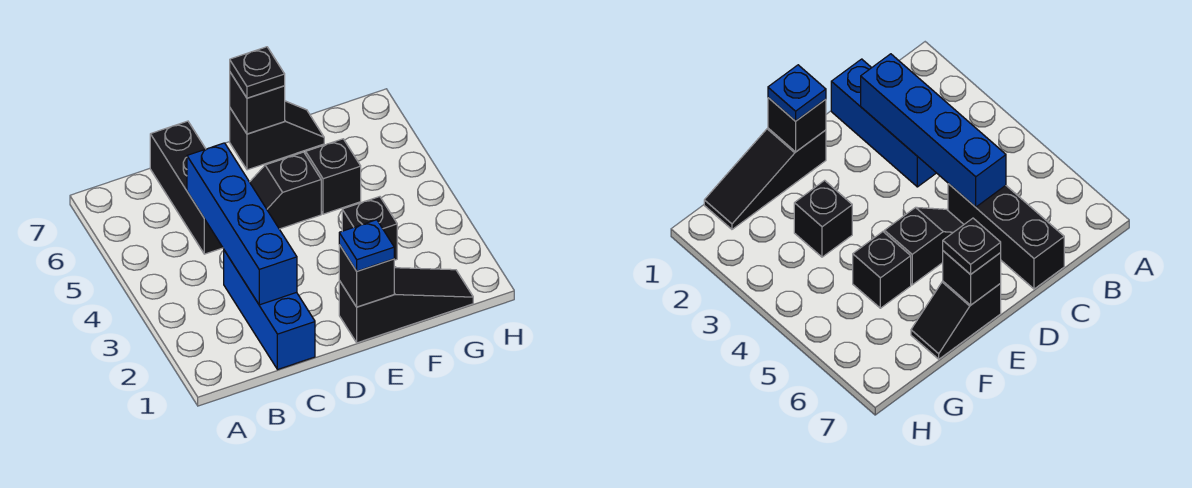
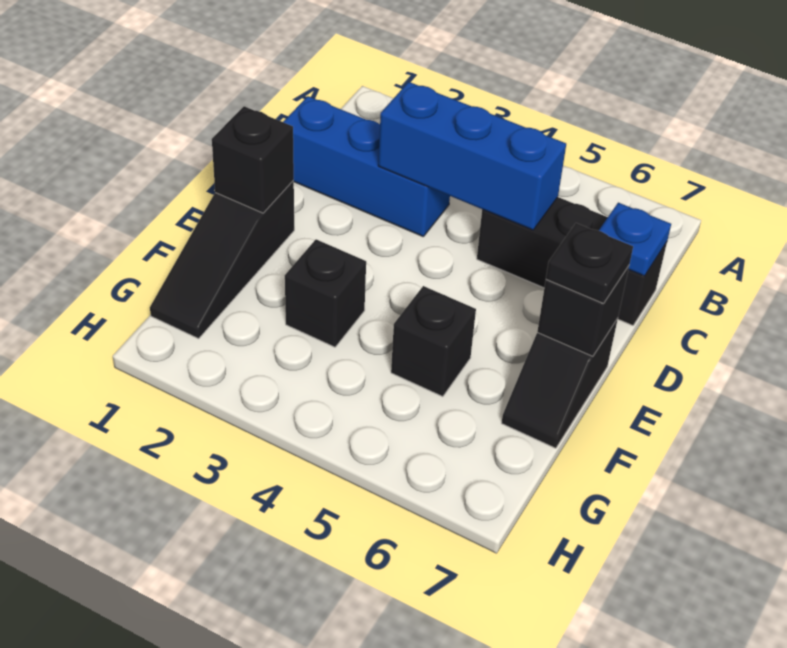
blue 1x4 brick [187,143,297,305] -> blue 1x3 brick [378,82,566,230]
black 1x2 slope [250,152,321,229] -> none
blue 1x1 plate [339,220,394,271] -> blue 1x1 plate moved to [599,203,671,276]

